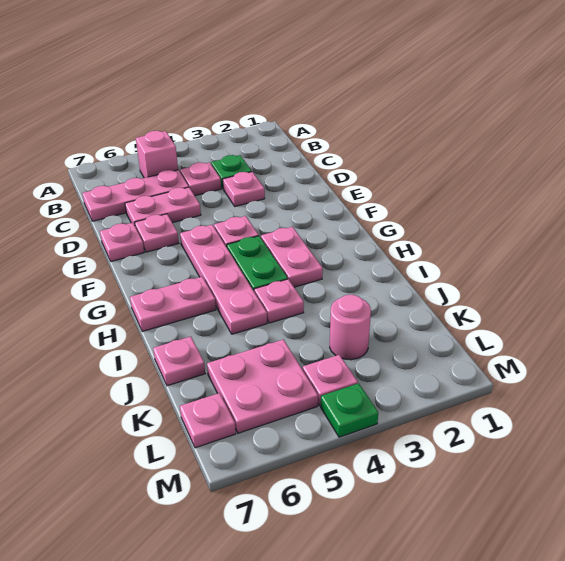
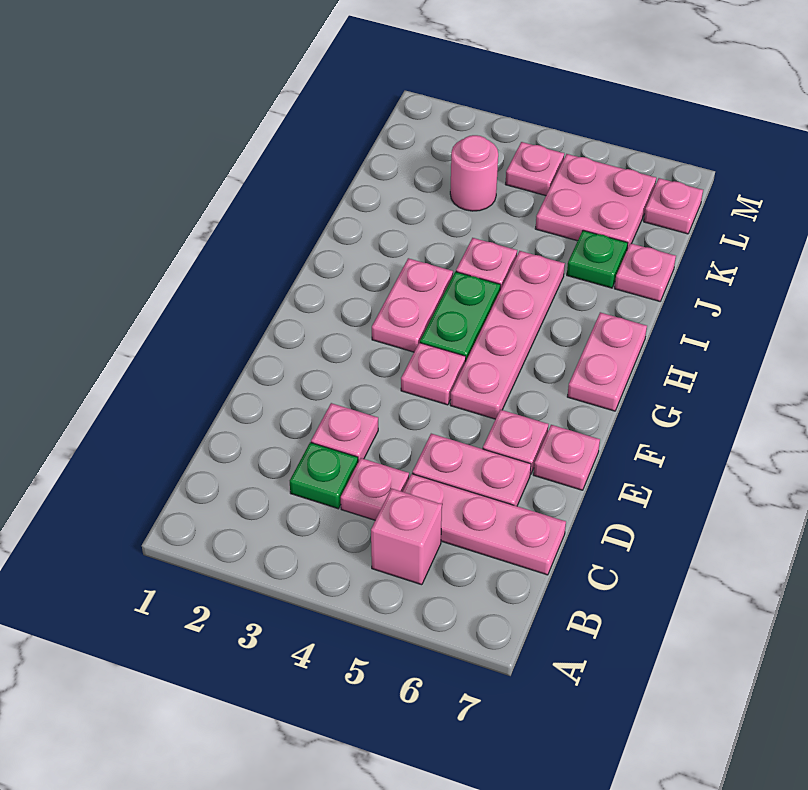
pink 1x2 plate [130,277,216,331] -> pink 1x2 plate turned to [567,312,647,411]
green 1x1 plate [321,383,378,437] -> green 1x1 plate moved to [567,230,628,288]

